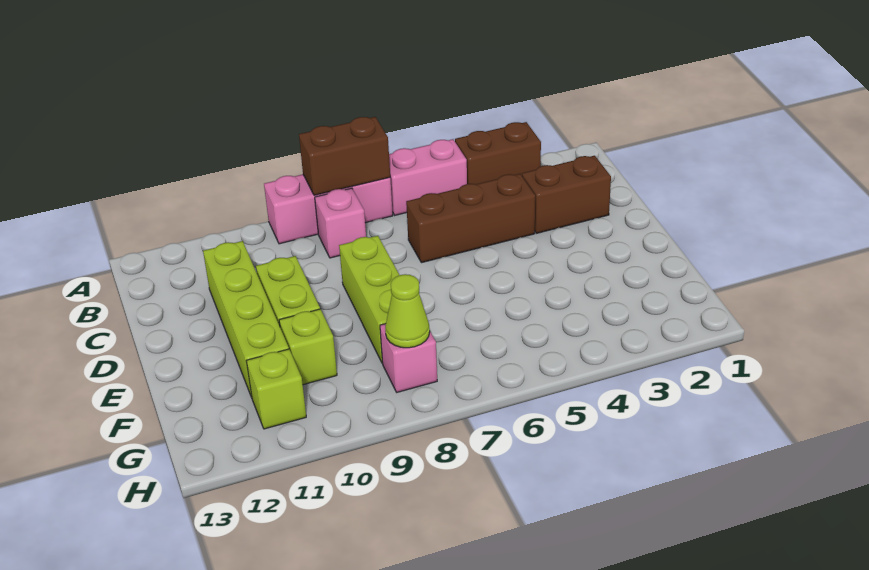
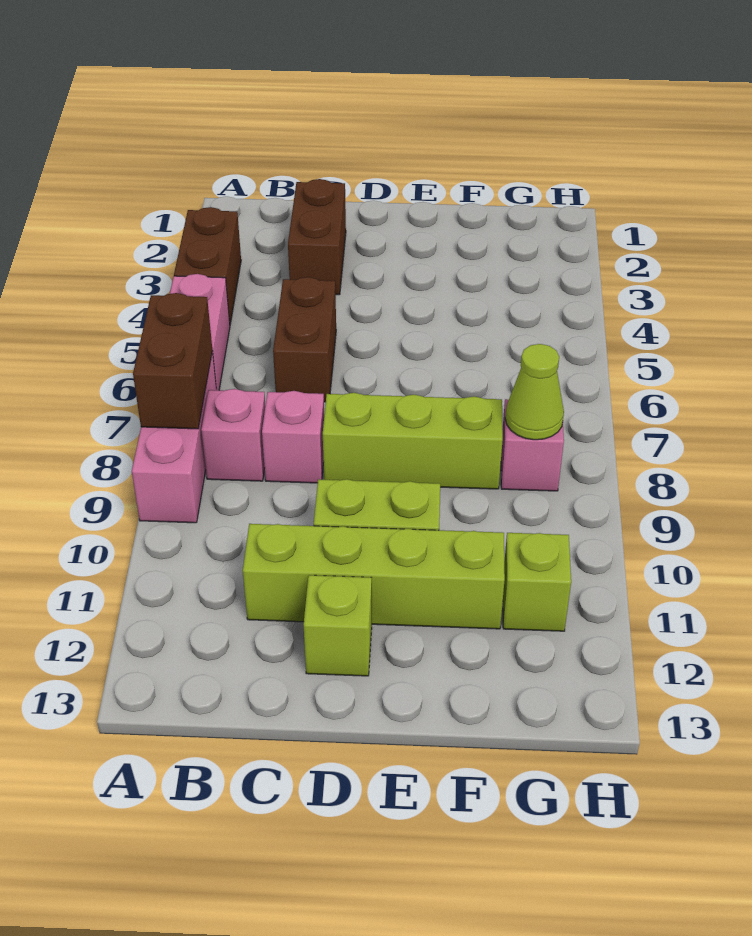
brown 1x3 brick [406,174,535,263] -> brown 1x2 brick [273,277,336,402]
none -> pink 1x1 brick [262,391,324,483]
lime 1x1 brick [279,309,337,385] -> lime 1x1 brick moved to [304,575,372,676]

